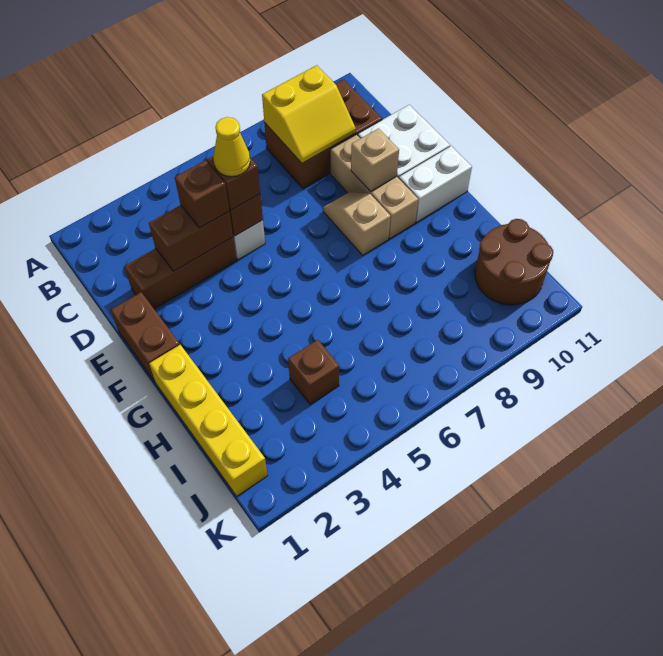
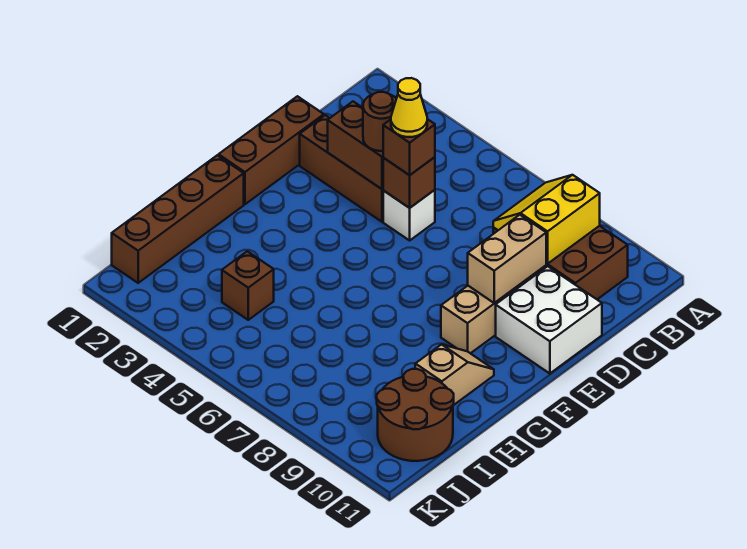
yellow 2x2 slope [262,65,356,163] -> yellow 2x2 slope turned to [493,175,600,264]
brown 1x1 brick [175,160,229,228] -> brown 1x1 round brick [363,92,396,151]
brown 1x2 brick [111,292,180,382] -> brown 1x3 brick [219,96,324,204]
tan 1x2 slope [323,192,391,255] -> tan 1x2 slope moved to [415,344,494,405]
tan 1x1 brick [351,129,399,192] -> tan 1x2 brick [468,215,546,303]
white 1x2 brick [399,146,472,222] -> none
yellow 1x4 brick [149,345,268,496] -> brown 1x4 brick [112,155,244,283]

